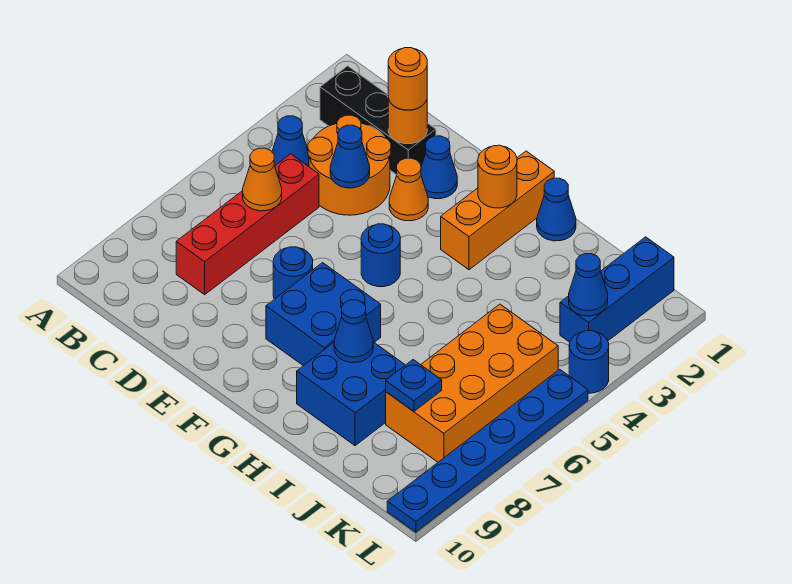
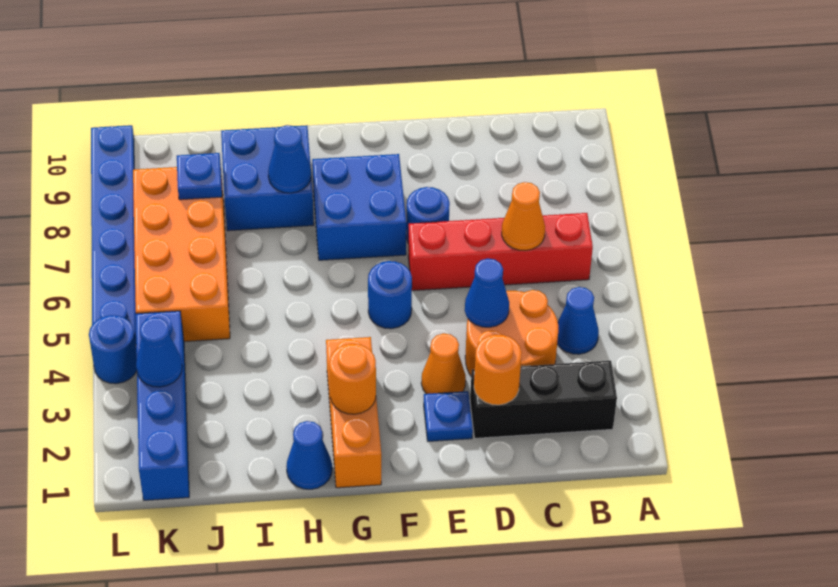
red 1x4 brick [176,154,319,295] -> red 1x4 brick turned to [408,213,593,291]
orange 1x1 round brick [388,48,427,110] -> none
blue 1x1 cone [421,136,457,199] -> blue 1x1 plate [424,391,473,441]
blue 1x3 brick [560,237,674,342] -> blue 1x4 brick [136,311,189,500]

